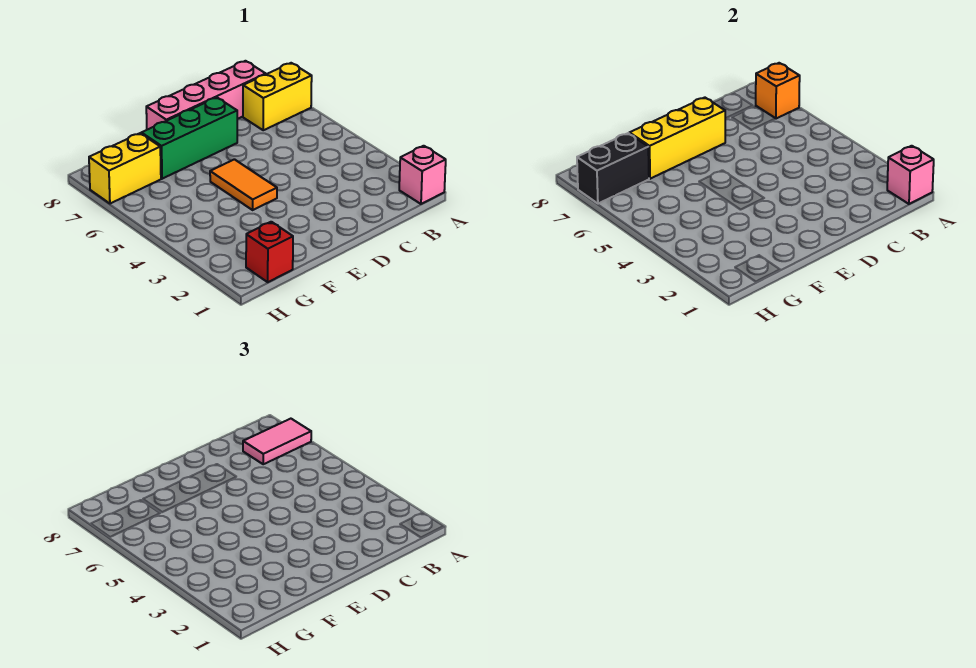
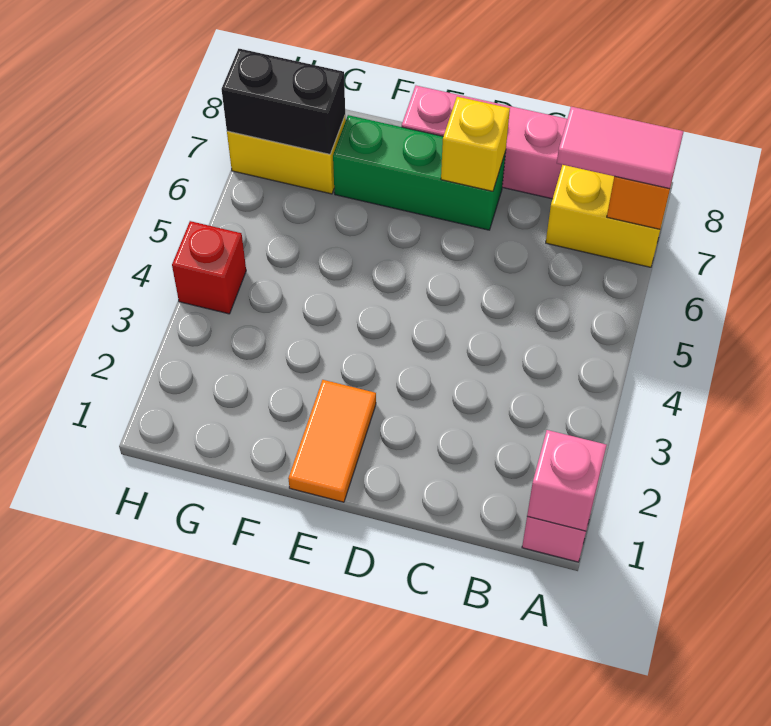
yellow 1x3 brick [629,98,725,179] -> yellow 1x1 brick [441,97,510,191]
orange 1x2 tile [210,159,277,210] -> orange 1x2 tile moved to [288,380,376,502]
red 1x1 brick [246,222,293,282] -> red 1x1 brick moved to [172,221,246,314]

